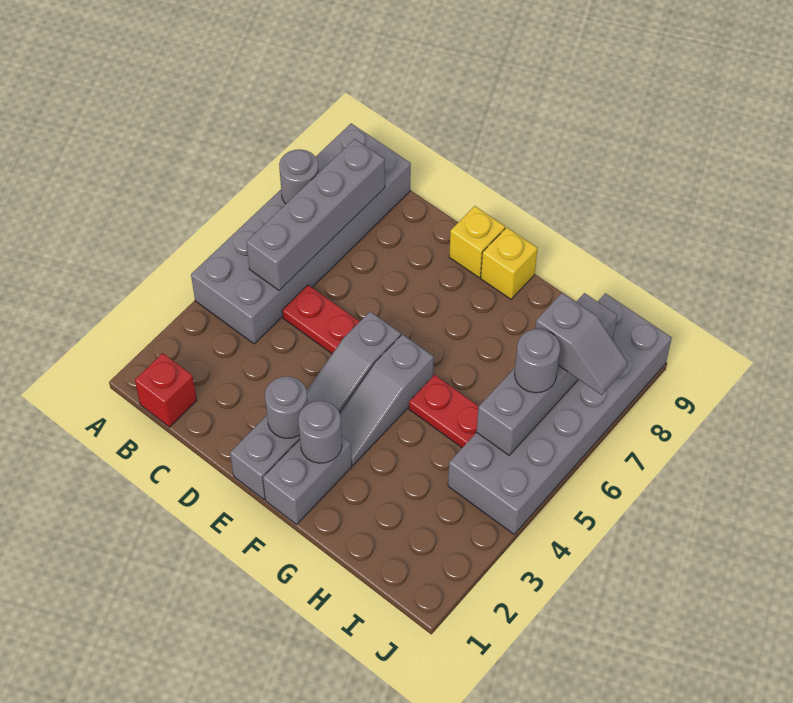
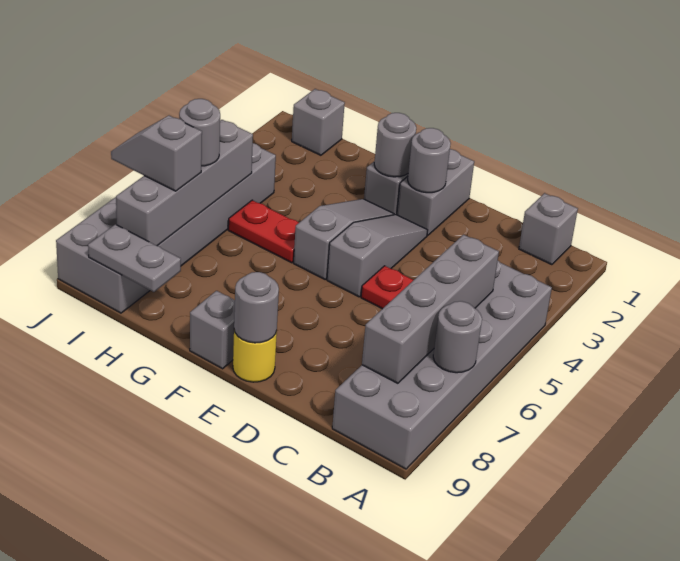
red 1x1 brick [135,353,197,427] -> grey 1x1 brick [519,193,578,265]
yellow 1x1 brick [449,206,505,278] -> yellow 1x1 round brick [233,330,277,382]
none -> grey 1x1 round brick [234,272,279,343]
yellow 1x1 brick [481,227,538,299] -> grey 1x1 brick [190,291,235,369]
none -> grey 1x2 plate [88,224,181,292]
none -> grey 1x1 brick [292,89,345,155]

